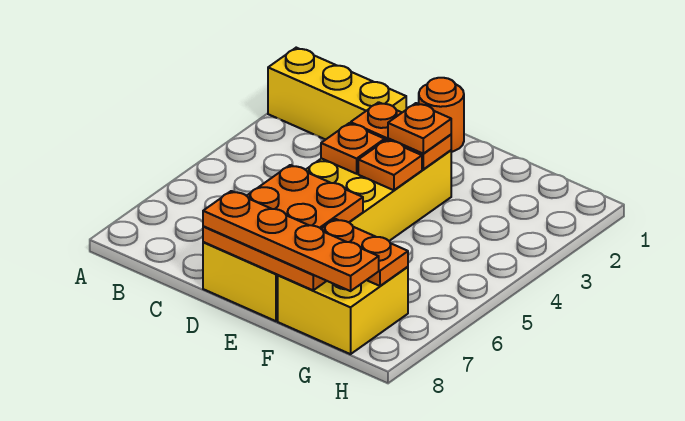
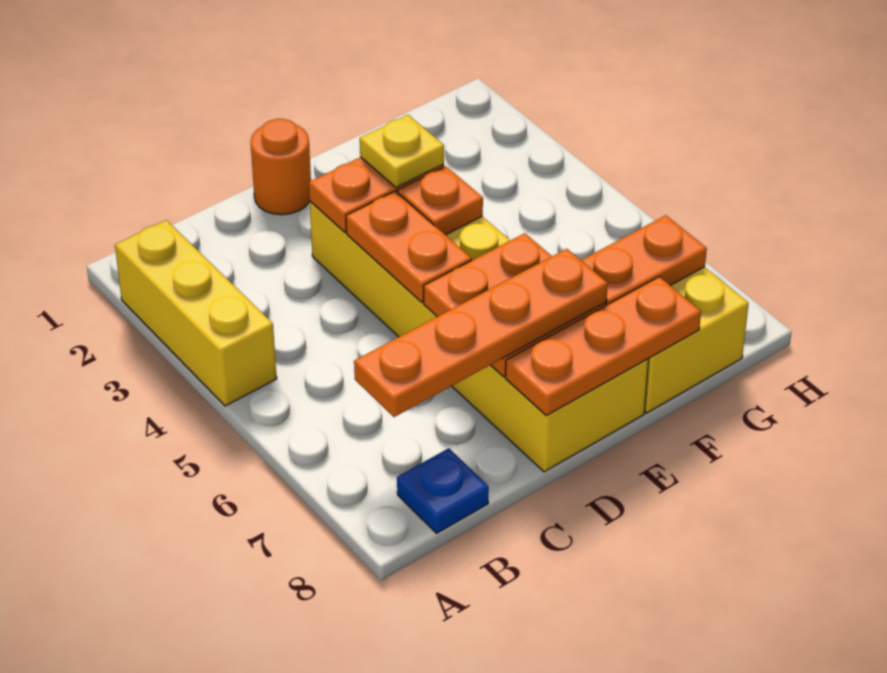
yellow 1x3 brick [268,48,406,140] -> yellow 1x3 brick turned to [115,220,277,406]
none -> blue 1x1 plate [397,448,489,533]
orange 1x1 plate [321,123,385,174] -> orange 1x2 plate [346,191,472,302]
orange 1x4 plate [203,191,379,291] -> orange 1x4 plate moved to [354,249,608,417]
orange 1x1 plate [388,103,451,154] -> yellow 1x1 plate [360,115,444,187]

